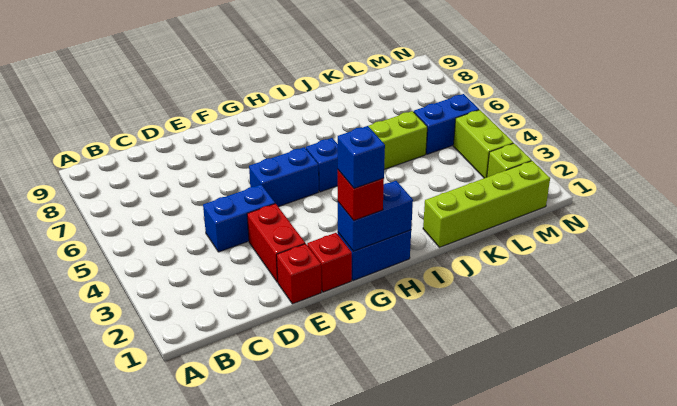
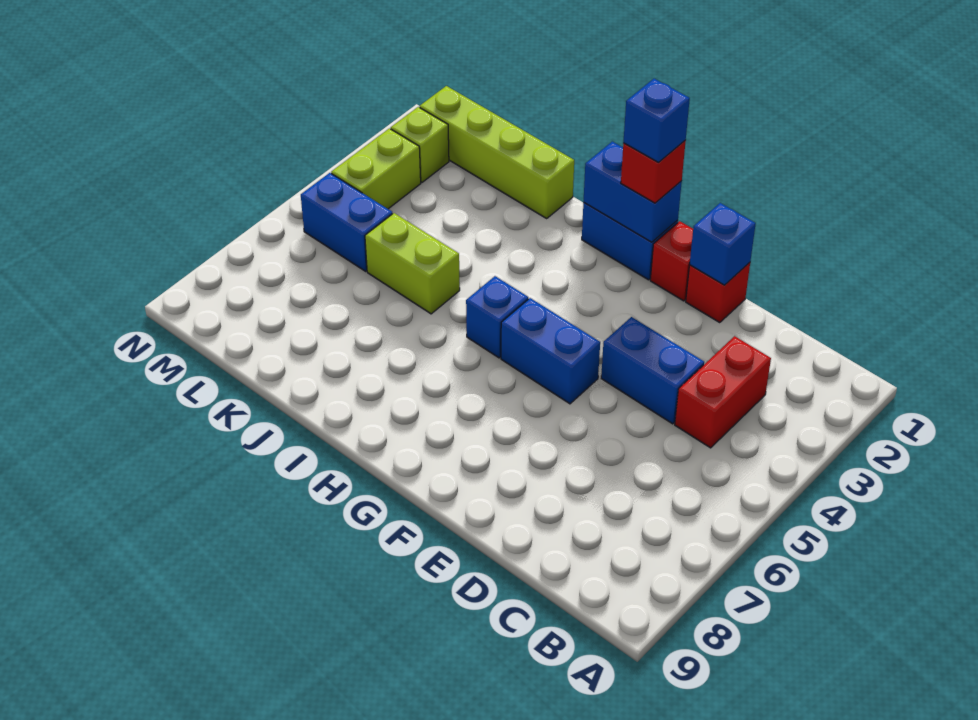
none -> blue 1x1 brick [690,203,756,285]
red 1x2 brick [247,204,305,282] -> red 1x2 brick moved to [675,336,771,448]

